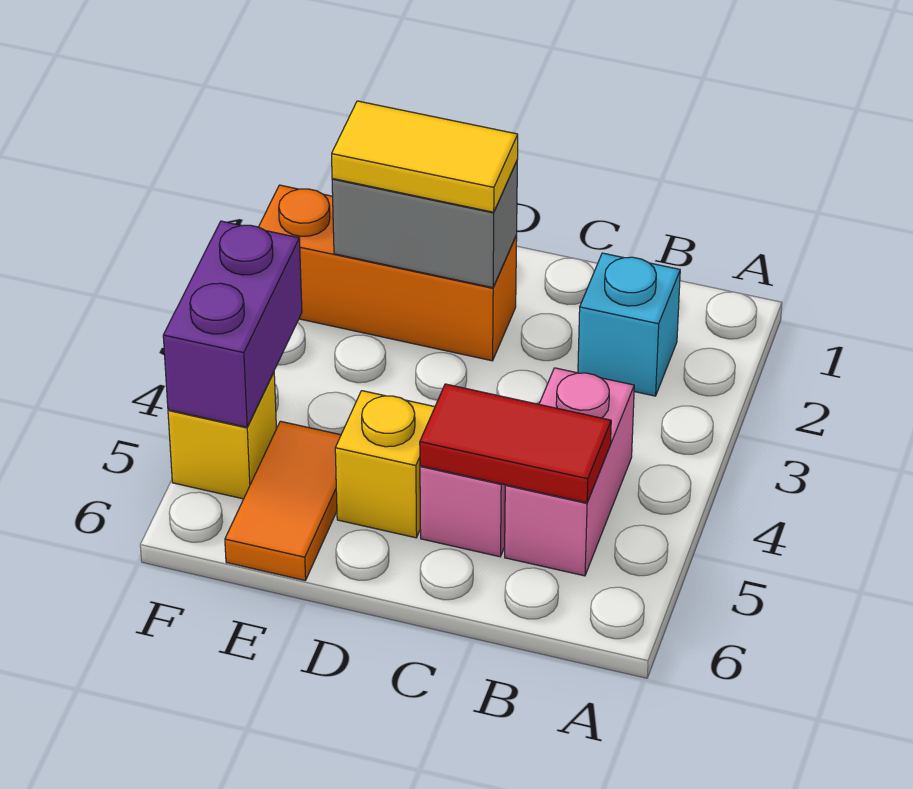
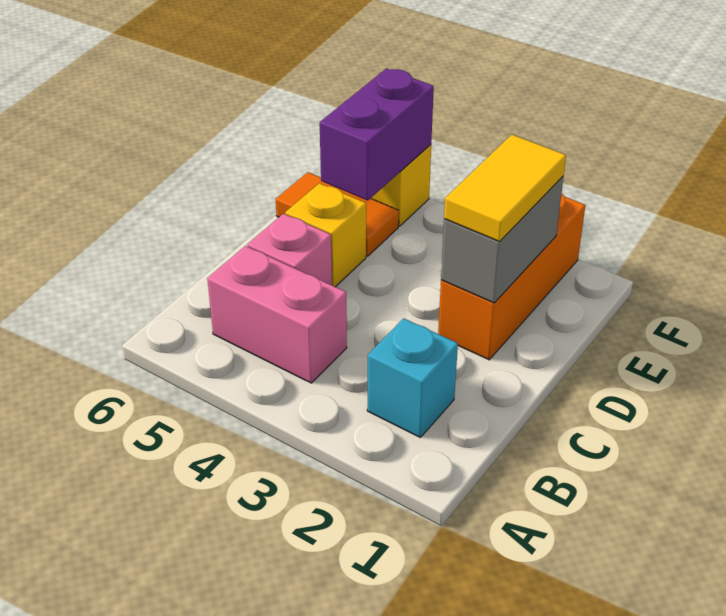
red 1x2 tile [420,384,611,503] -> none
purple 1x2 brick [163,221,302,427] -> purple 1x2 brick turned to [320,68,434,201]

